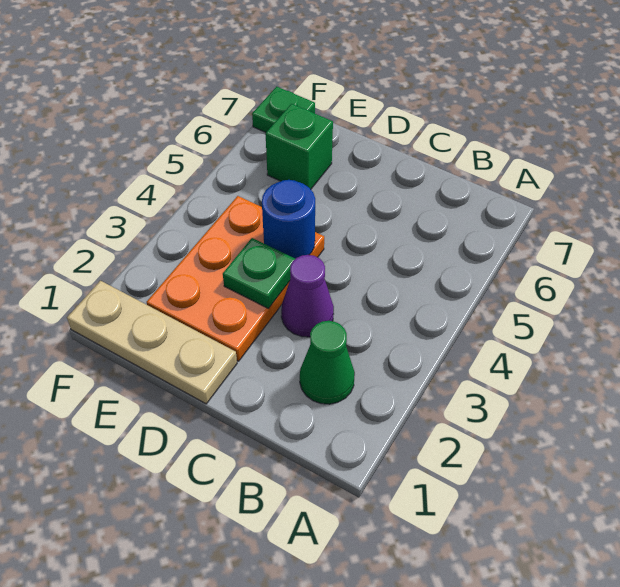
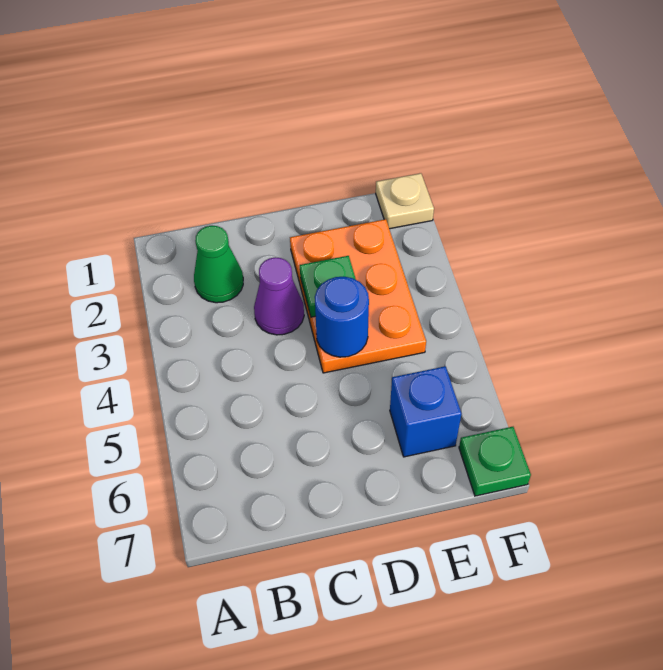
tan 1x3 plate [67,281,237,404] -> tan 1x1 plate [376,173,434,229]
green 1x1 brick [265,104,333,189] -> blue 1x1 brick [390,366,461,457]

